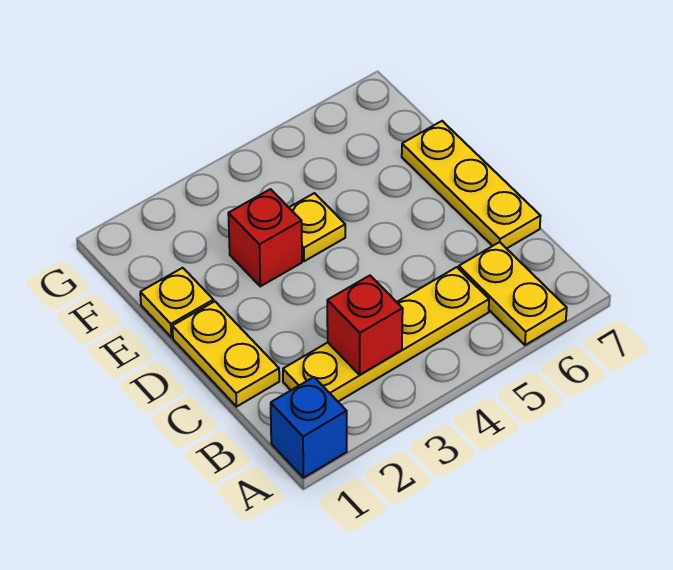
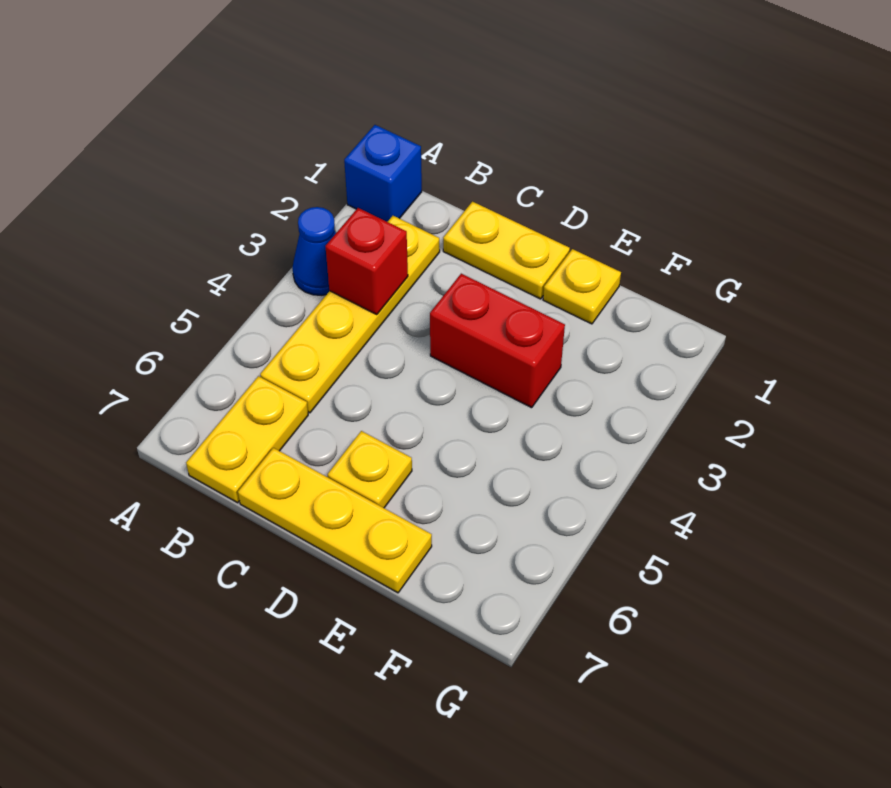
none -> blue 1x1 cone [292,207,336,295]
yellow 1x2 plate [459,242,567,345] -> yellow 1x2 plate turned to [186,376,308,503]
red 1x1 brick [228,189,302,286] -> red 1x2 brick [430,274,565,408]
yellow 1x1 plate [289,193,345,261] -> yellow 1x1 plate moved to [328,431,412,508]

